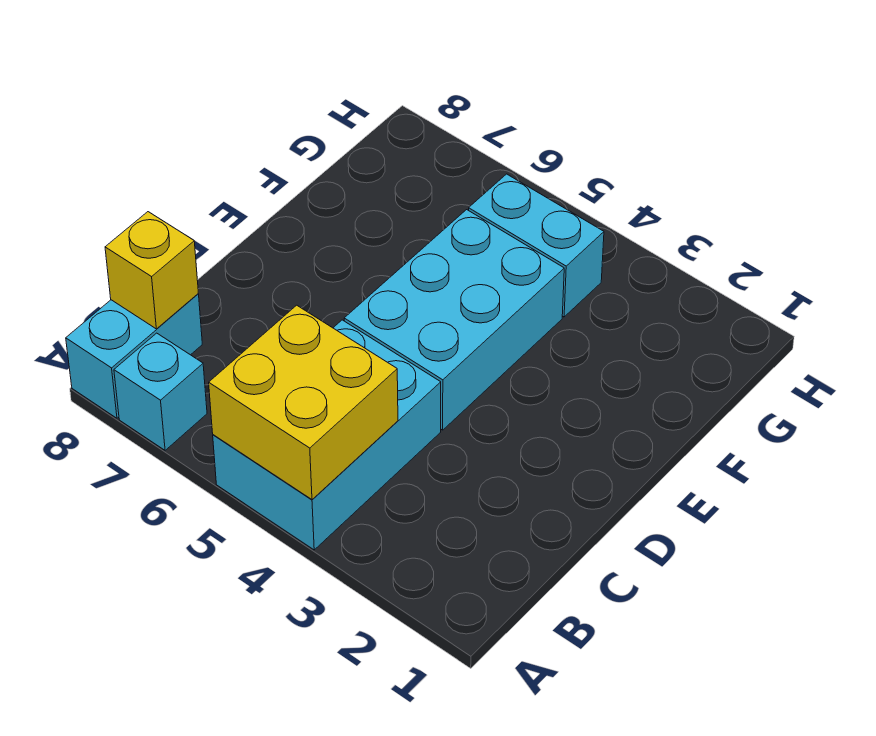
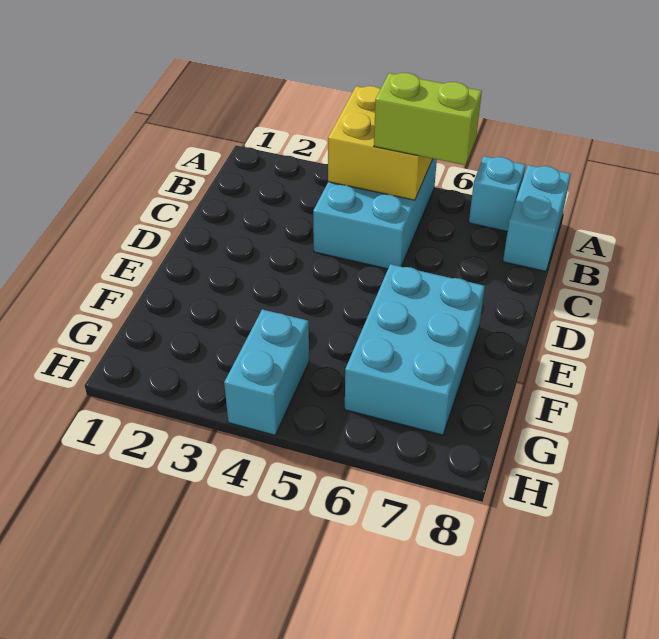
none -> lime 1x2 brick [374,73,482,165]
yellow 1x1 brick [105,212,198,329] -> none
cyan 2x3 brick [344,210,564,430] -> cyan 2x3 brick moved to [345,264,485,435]
cyan 1x2 brick [469,174,604,317] -> cyan 1x2 brick turned to [224,309,309,435]

